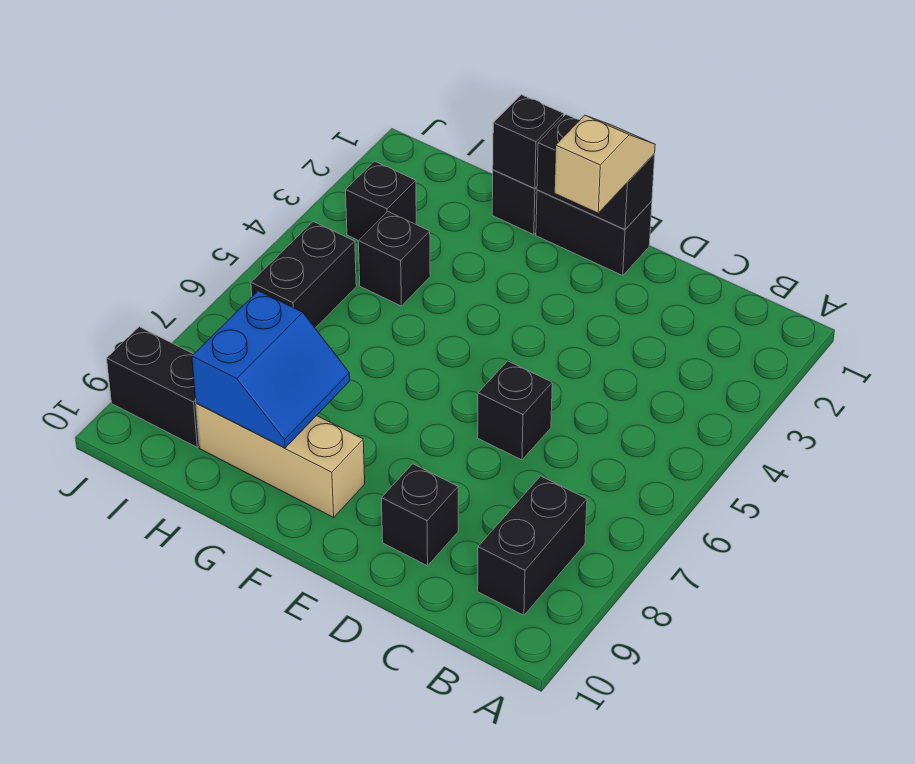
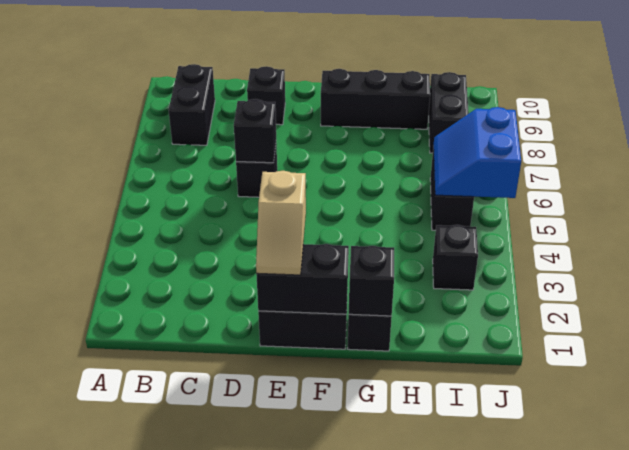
tan 1x3 brick [196,403,365,517] -> black 1x3 brick [321,69,430,129]
blue 2x2 slope [192,291,350,448] -> blue 2x2 slope moved to [434,107,521,198]
black 1x1 brick [358,212,430,306] -> black 1x1 brick moved to [234,99,276,163]
black 1x2 brick [107,327,199,447] -> black 1x2 brick turned to [429,72,469,153]

